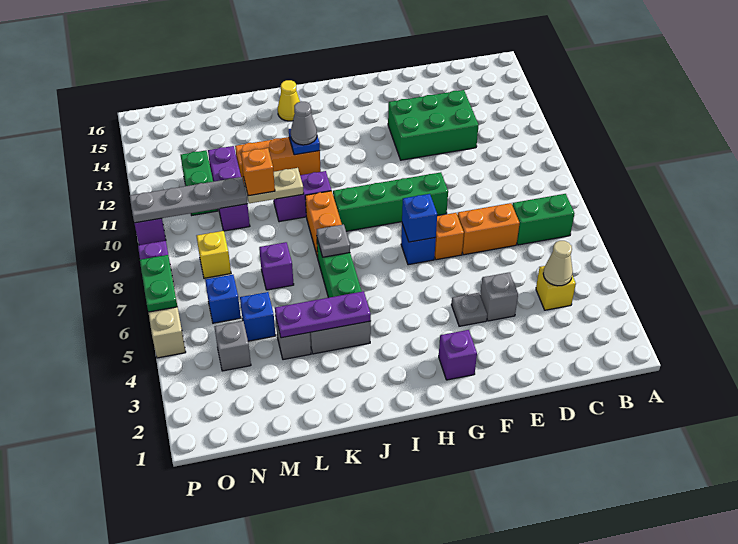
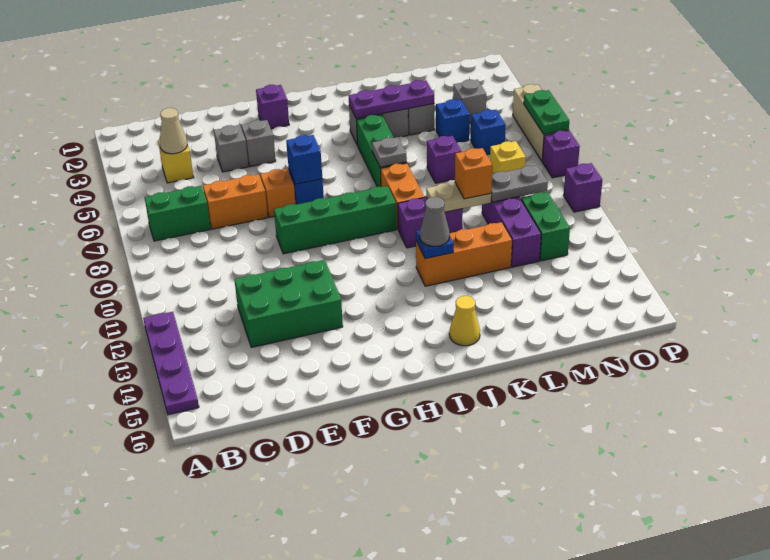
none -> purple 1x4 plate [143,312,199,415]
grey 1x1 plate [451,293,487,326] -> grey 1x1 brick [241,120,276,167]
grey 1x4 plate [130,177,247,223] -> grey 1x2 plate [491,165,548,202]

